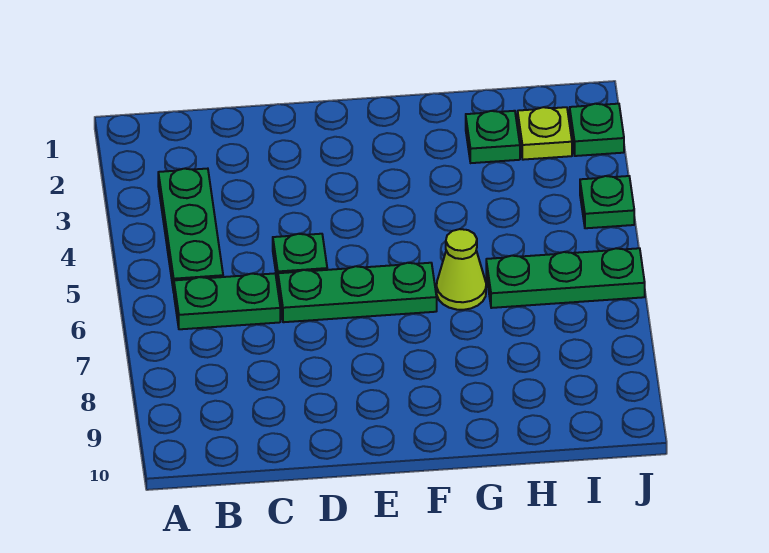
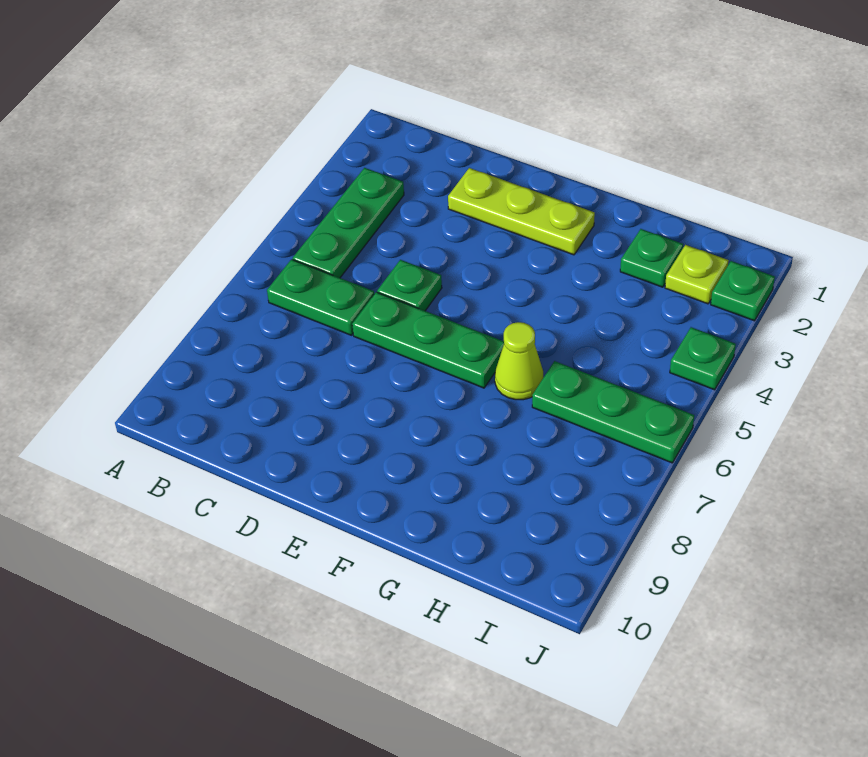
none -> lime 1x3 plate [448,168,595,255]

